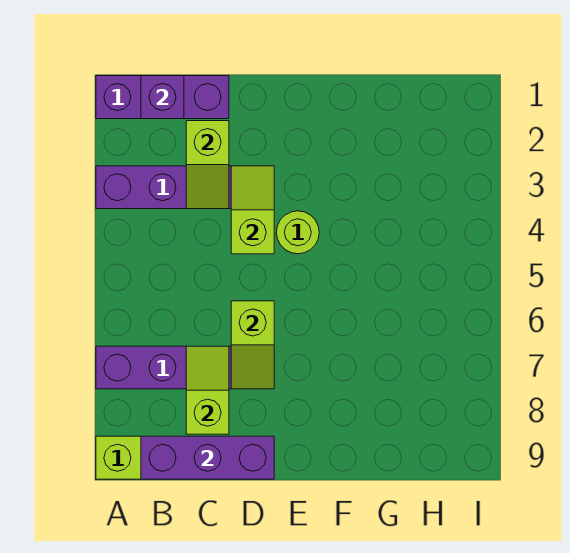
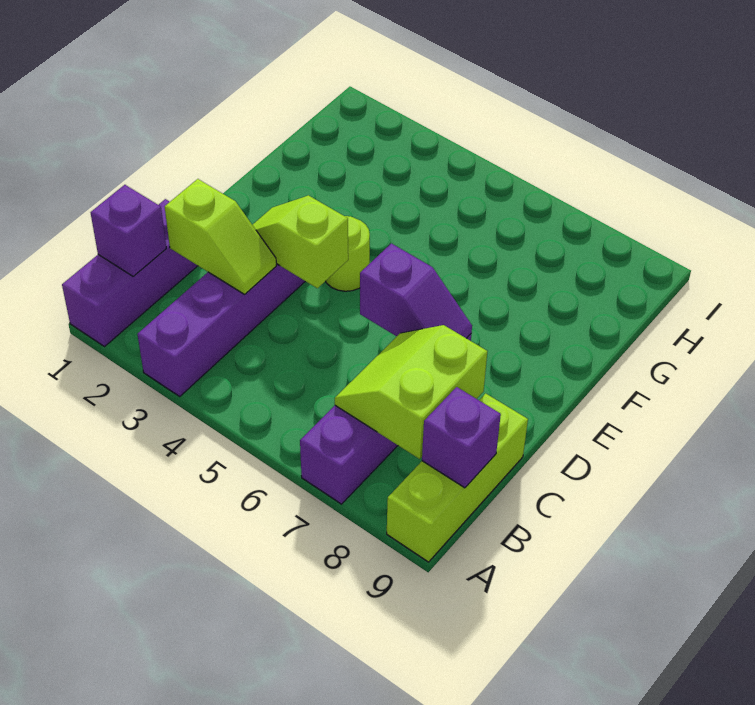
purple 1x3 brick [141,436,274,479] -> purple 1x1 brick [422,387,501,488]
lime 1x2 slope [186,346,229,434] -> lime 2x2 slope [335,325,487,459]
lime 1x2 slope [231,301,274,389] -> purple 1x2 slope [360,243,472,338]

